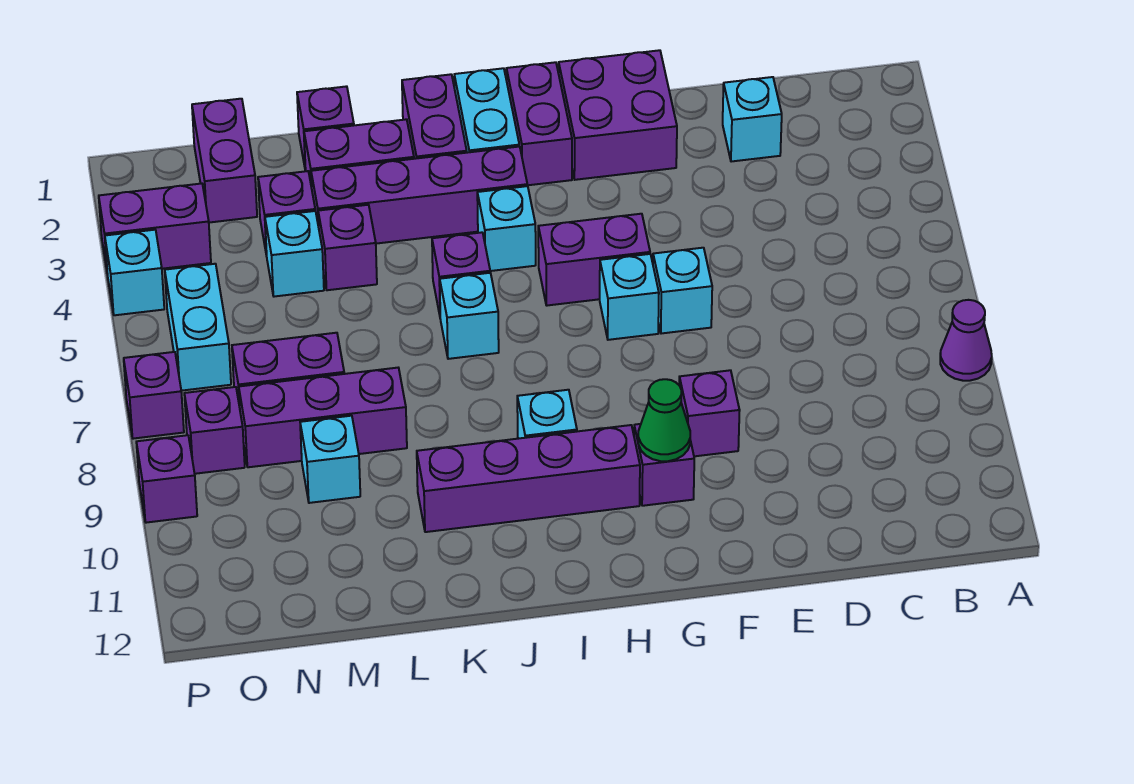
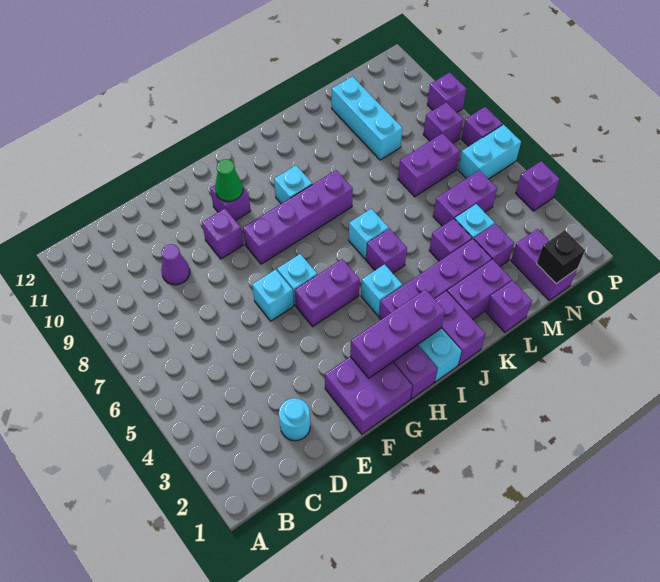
purple 1x1 cone [940,300,992,381] -> purple 1x1 cone moved to [161,244,190,285]
cyan 1x1 brick [723,77,782,162] -> cyan 1x1 round brick [279,398,310,441]
purple 1x4 brick [417,425,640,532] -> purple 1x4 brick moved to [243,170,353,264]
purple 1x3 brick [239,368,407,467] -> purple 1x3 brick moved to [350,290,445,378]
cyan 1x1 brick [300,416,360,503] -> cyan 1x3 brick [332,76,402,160]
none -> black 1x1 brick [537,230,585,283]
purple 1x2 brick [99,184,211,275] -> purple 1x2 brick moved to [433,170,497,226]
cyan 1x2 brick [165,264,231,391] -> cyan 1x2 brick turned to [458,125,521,179]
cyan 1x1 brick [105,230,164,315] -> purple 1x1 brick [516,161,560,211]

